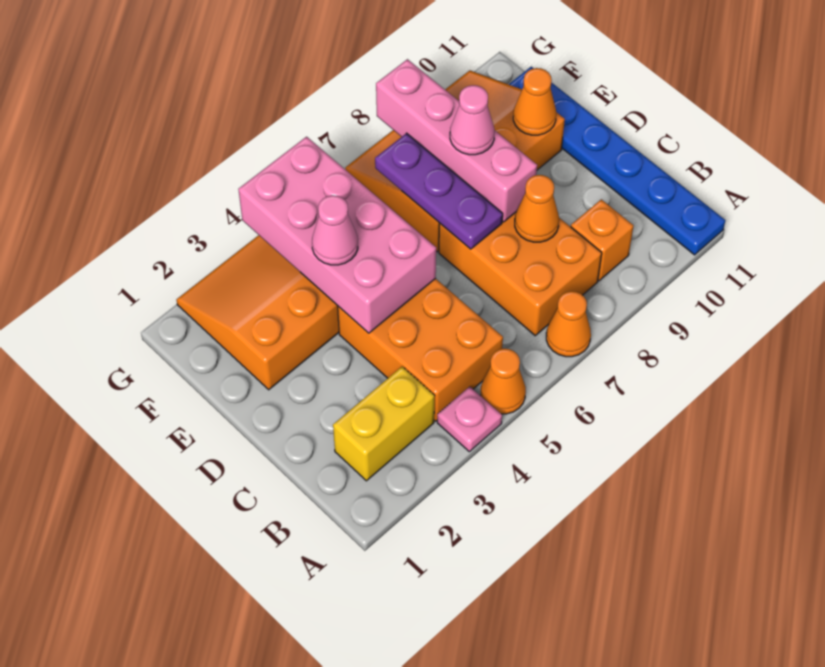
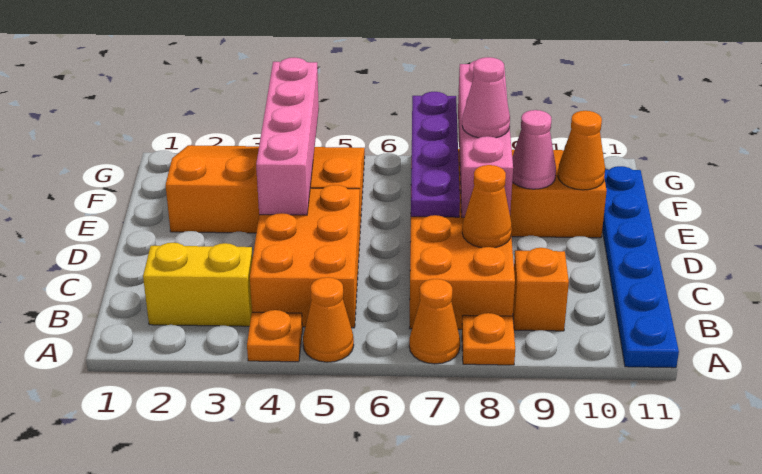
pink 1x1 plate [437,387,502,452] -> orange 1x1 plate [247,310,302,362]
none -> orange 1x1 plate [462,313,515,365]
pink 2x4 brick [238,137,436,333] -> pink 1x4 brick [256,57,319,215]
purple 1x3 plate [375,133,503,249] -> purple 1x4 plate [411,92,460,217]
pink 1x1 cone [312,195,358,265] -> pink 1x1 cone moved to [512,110,556,189]

